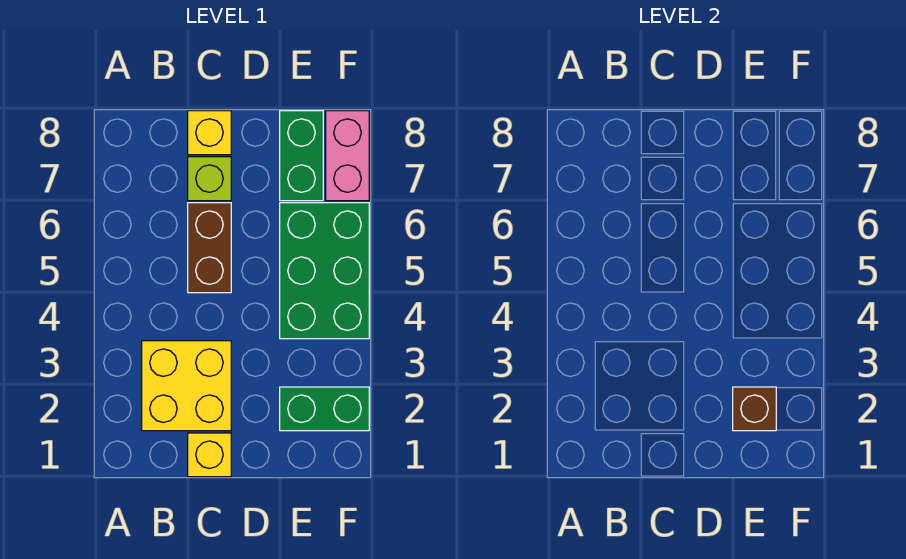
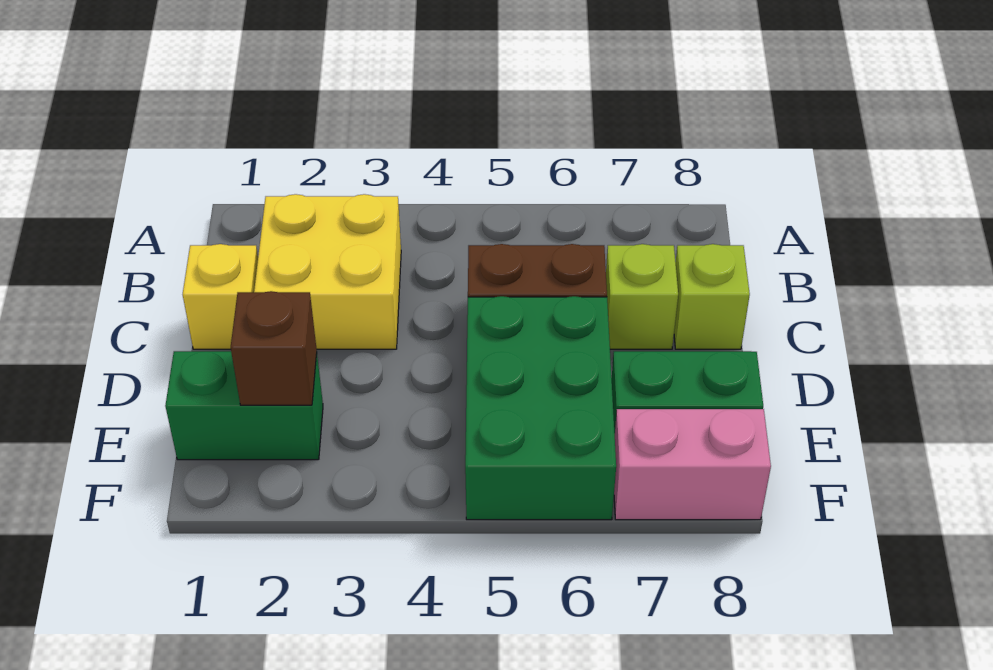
yellow 1x1 brick [188,111,231,155] -> lime 1x1 brick [674,244,750,349]
green 1x2 brick [280,387,369,431] -> green 1x2 brick turned to [165,351,323,460]
green 2x3 brick [280,203,369,339] -> green 2x3 brick turned to [465,296,616,520]

